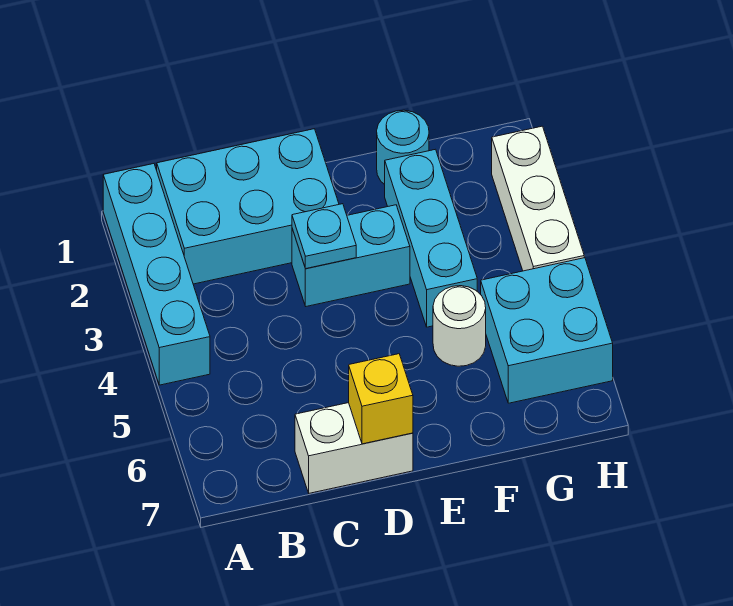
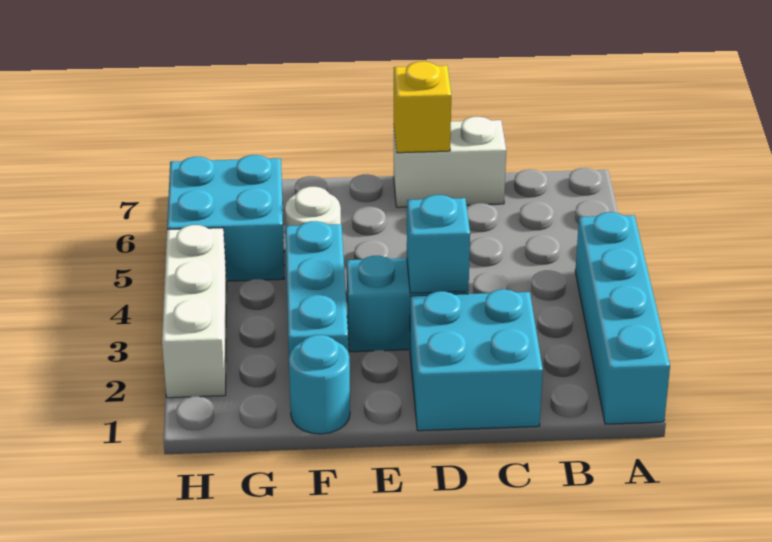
cyan 2x3 brick [157,129,339,284] -> cyan 2x2 brick [410,289,543,431]
cyan 1x1 plate [292,204,356,269] -> cyan 1x1 brick [407,195,470,293]

